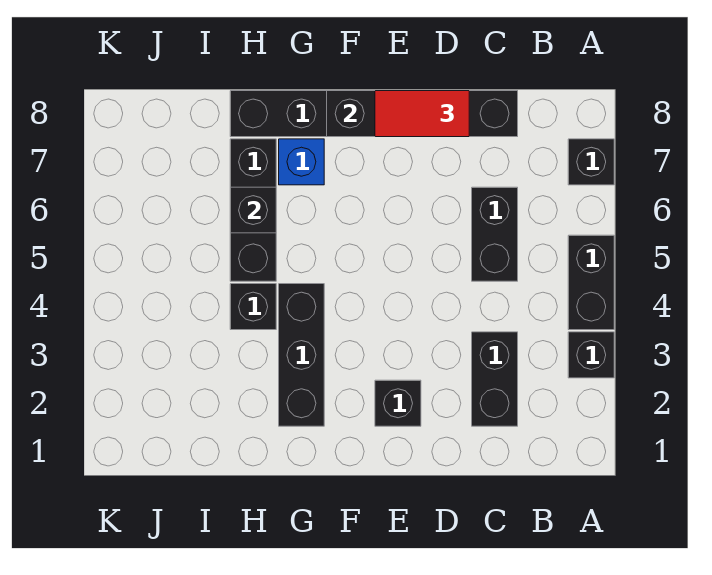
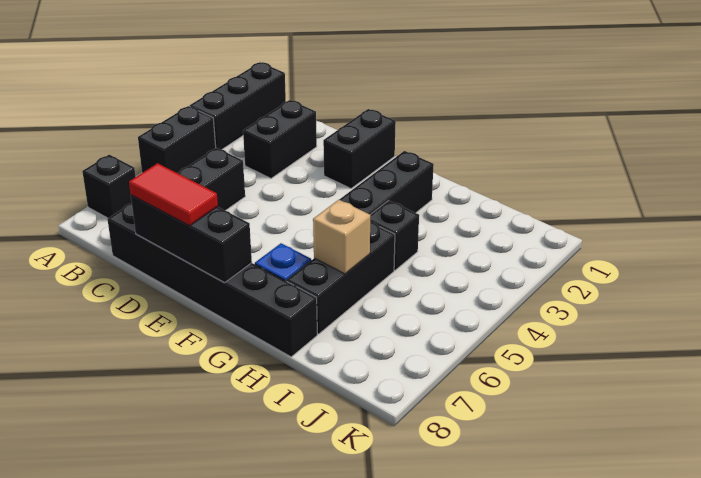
black 1x1 brick [568,332,614,378] -> black 1x3 brick [190,62,286,150]
black 1x1 brick [375,380,421,426] -> black 1x2 brick [323,109,396,189]
black 1x1 brick [230,187,276,233] -> tan 1x1 brick [313,200,370,274]

